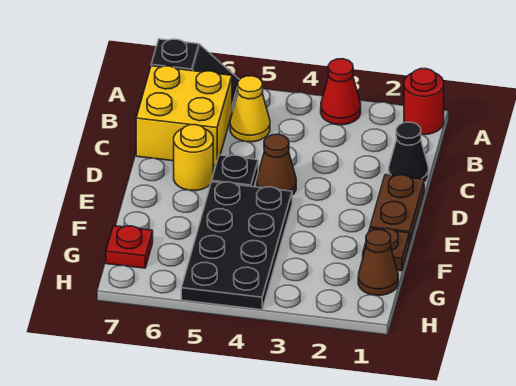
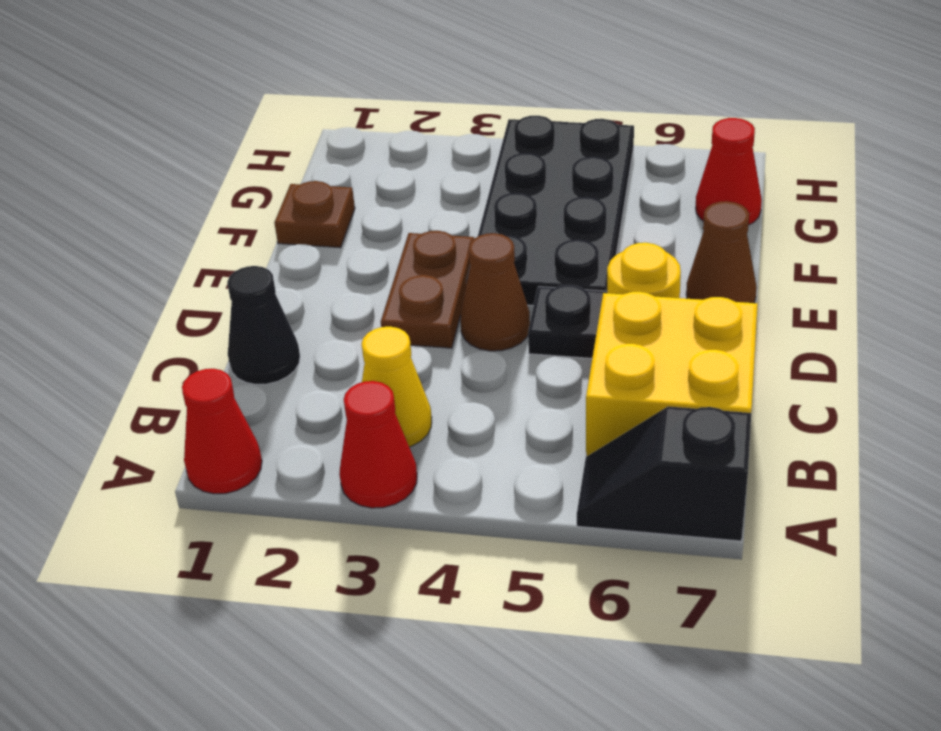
red 1x1 round brick [404,69,444,134] -> red 1x1 cone [182,369,262,494]
yellow 1x1 cone [230,76,270,142] -> yellow 1x1 cone moved to [362,327,432,447]
brown 1x2 plate [370,175,424,244] -> brown 1x2 plate moved to [381,231,474,348]
brown 1x1 cone [358,229,398,295] -> brown 1x1 cone moved to [686,201,757,303]
red 1x1 plate [106,226,153,268] -> red 1x1 cone [696,118,762,225]

